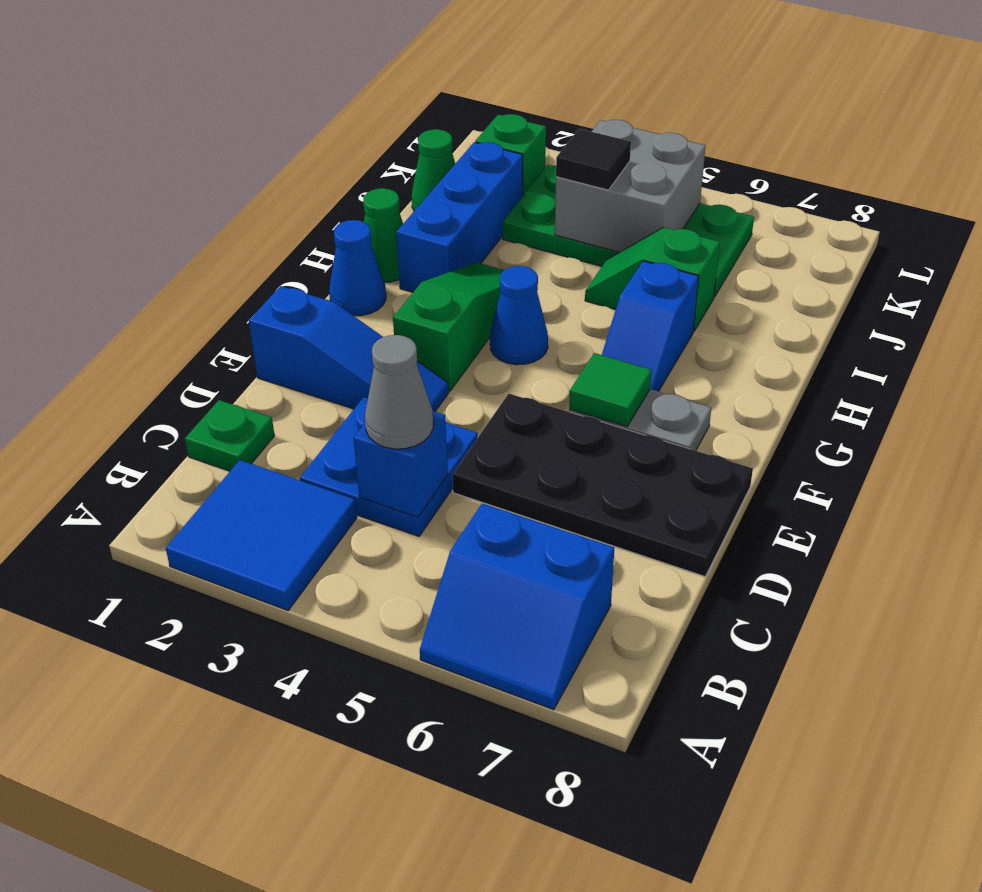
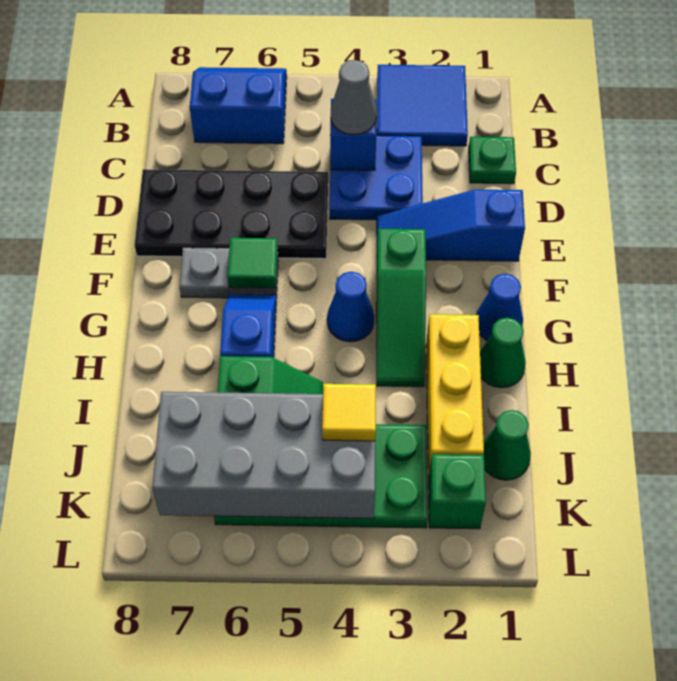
blue 1x3 brick [396,142,523,292] -> yellow 1x3 brick [426,314,484,479]
grey 2x2 brick [555,120,706,252] -> grey 2x4 brick [152,392,375,519]
black 1x1 tile [556,129,631,190] -> yellow 1x1 tile [322,384,376,441]

